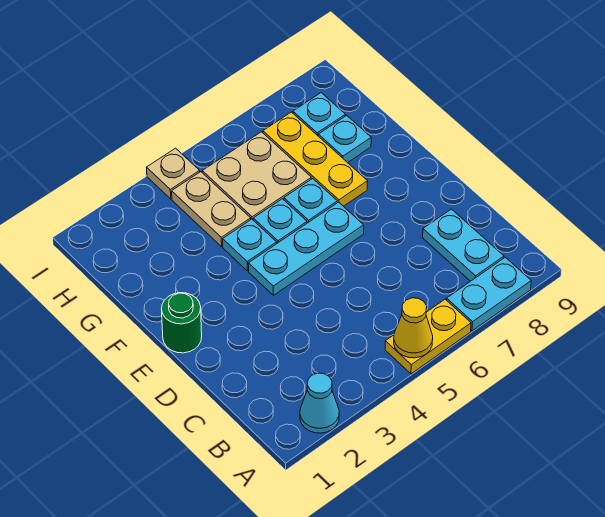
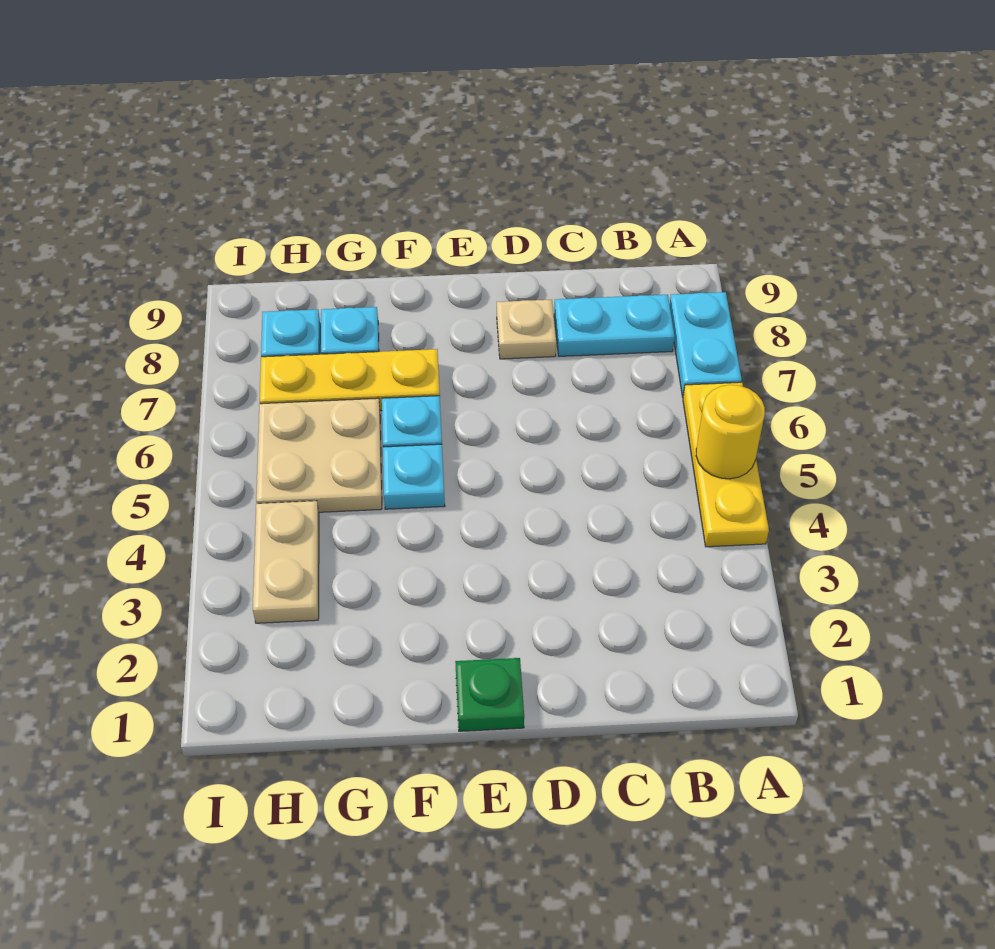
cyan 1x1 cone [300,373,339,433] -> none
yellow 1x2 plate [385,299,471,374] -> yellow 1x3 plate [683,382,769,547]
yellow 1x1 cone [394,298,433,358] -> yellow 1x1 round brick [696,385,765,479]
green 1x1 round brick [161,293,202,353] -> green 1x1 plate [455,658,524,731]
cyan 1x3 plate [248,202,364,295] -> none
cyan 1x1 plate [223,219,277,271] -> none
tan 1x2 plate [172,172,251,247] -> tan 1x2 plate turned to [253,501,319,623]
tan 1x1 plate [147,148,200,199] -> tan 1x1 plate moved to [497,300,556,359]

